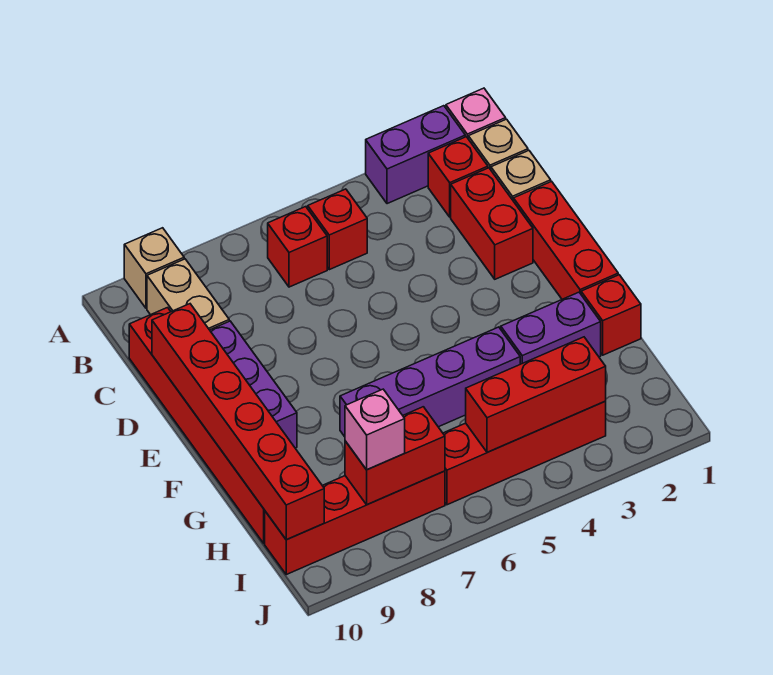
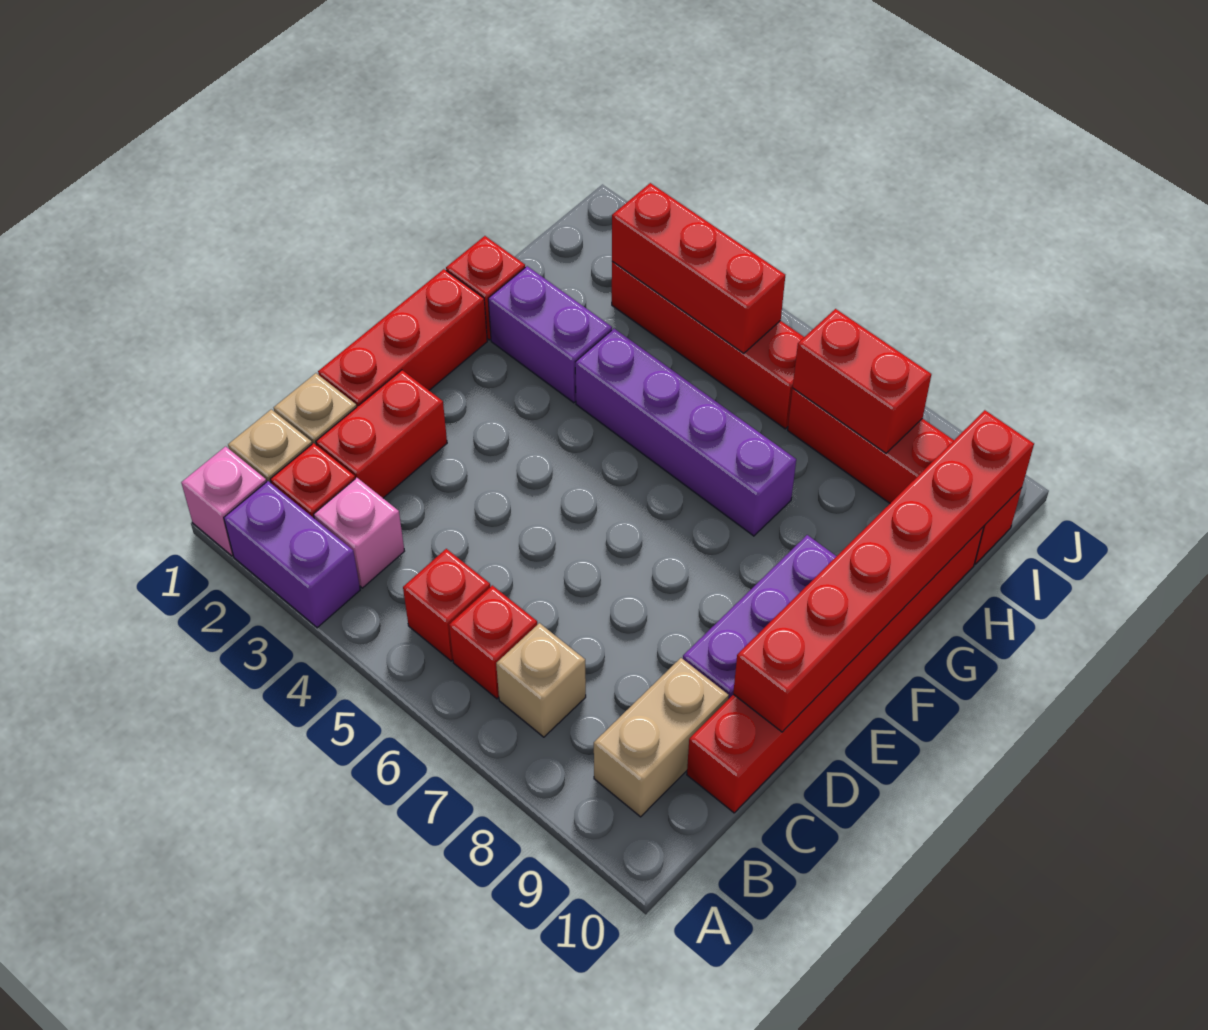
tan 1x1 brick [124,228,184,308] -> tan 1x1 brick moved to [496,623,586,737]
pink 1x1 brick [345,389,405,470] -> pink 1x1 brick moved to [314,478,404,588]

